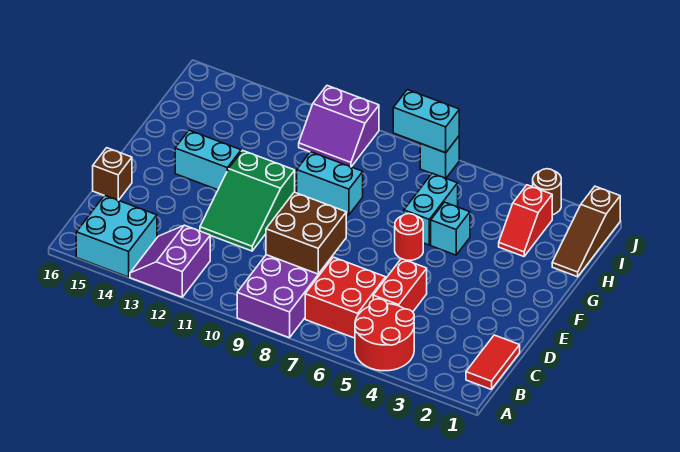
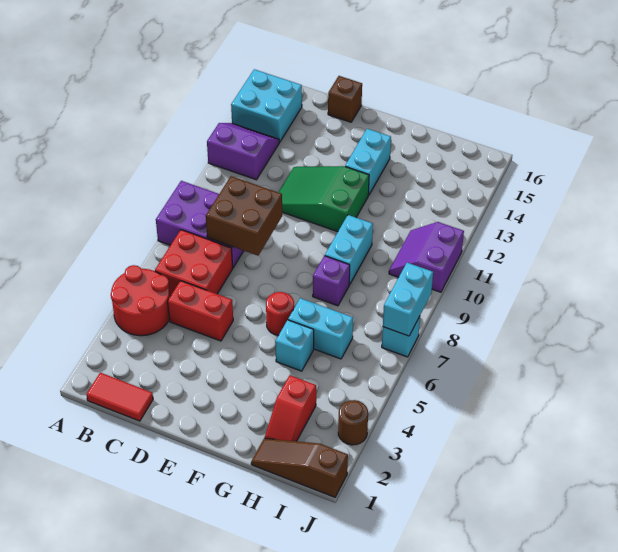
none -> purple 1x1 brick [313,256,350,306]
red 1x2 slope [499,185,552,256] -> red 1x2 slope turned to [265,375,316,441]

